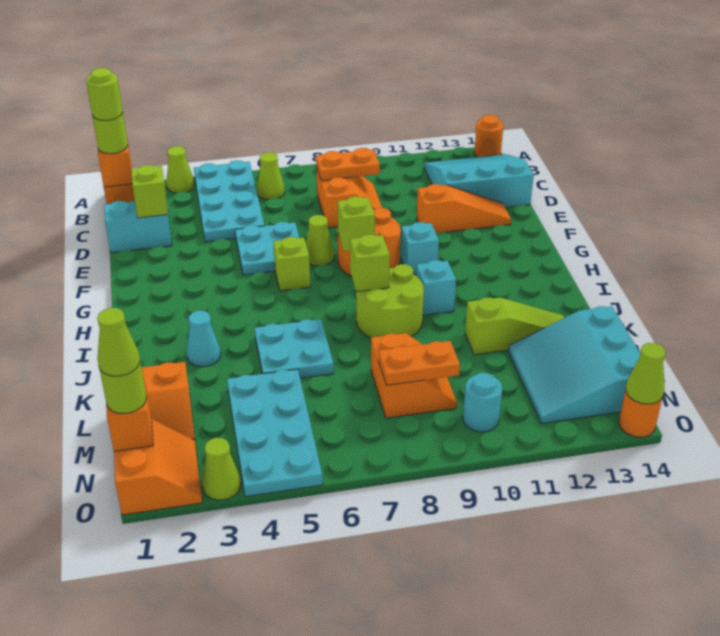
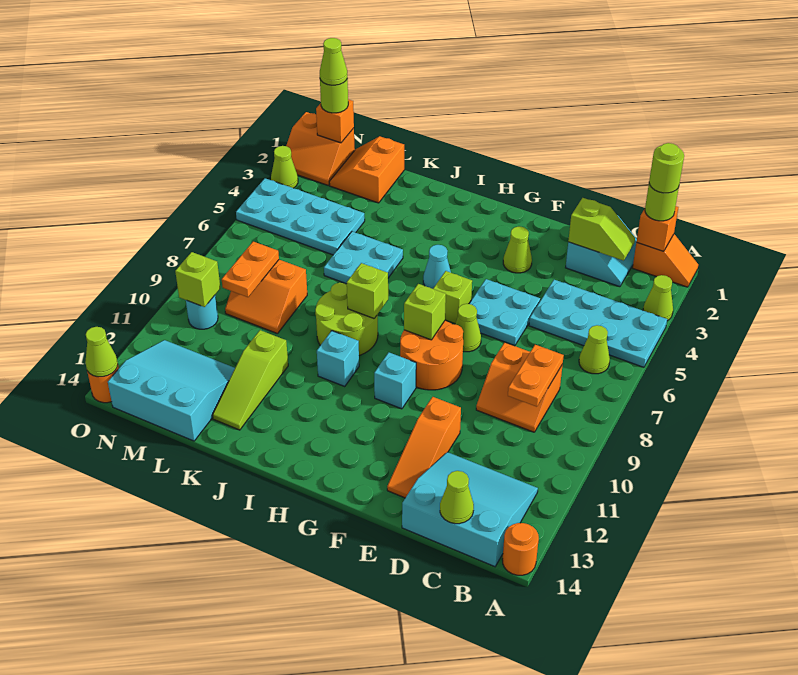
cyan 3x3 slope [424,154,534,208] -> cyan 3x3 slope turned to [402,452,538,567]
none -> lime 1x1 cone [440,471,474,524]
none -> lime 1x1 cone [503,226,532,273]
cyan 1x1 cone [186,311,221,367] -> cyan 1x1 cone moved to [423,245,451,289]
none -> lime 1x1 brick [175,252,220,307]

